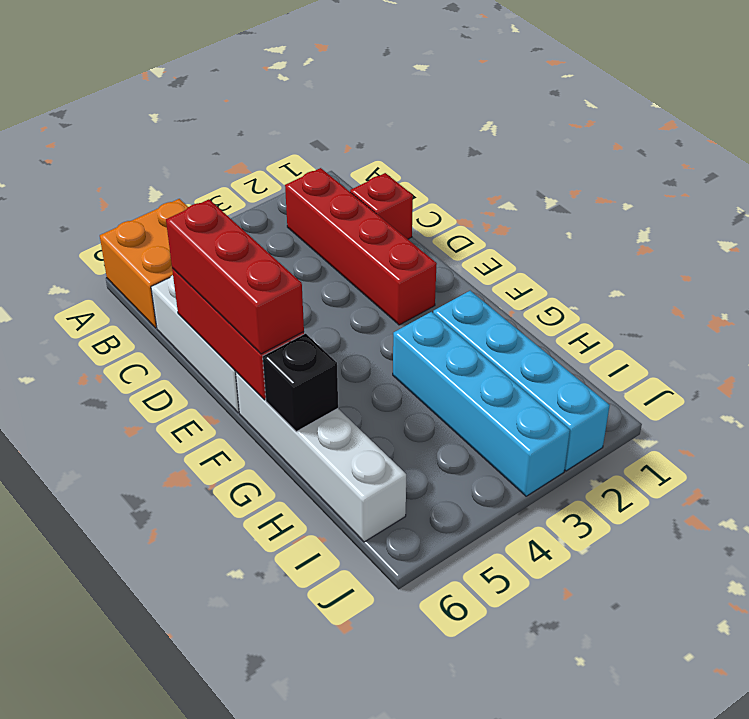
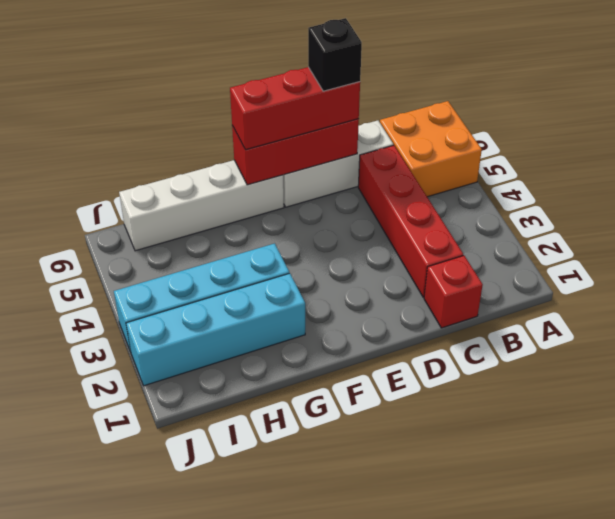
red 1x4 brick [285,168,437,325] -> red 1x4 brick turned to [358,145,463,297]
black 1x1 brick [263,334,338,432] -> black 1x1 brick moved to [308,18,362,91]

